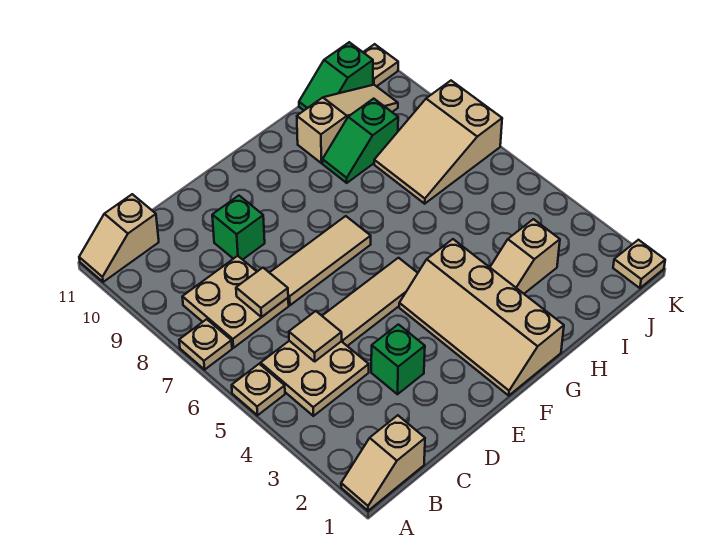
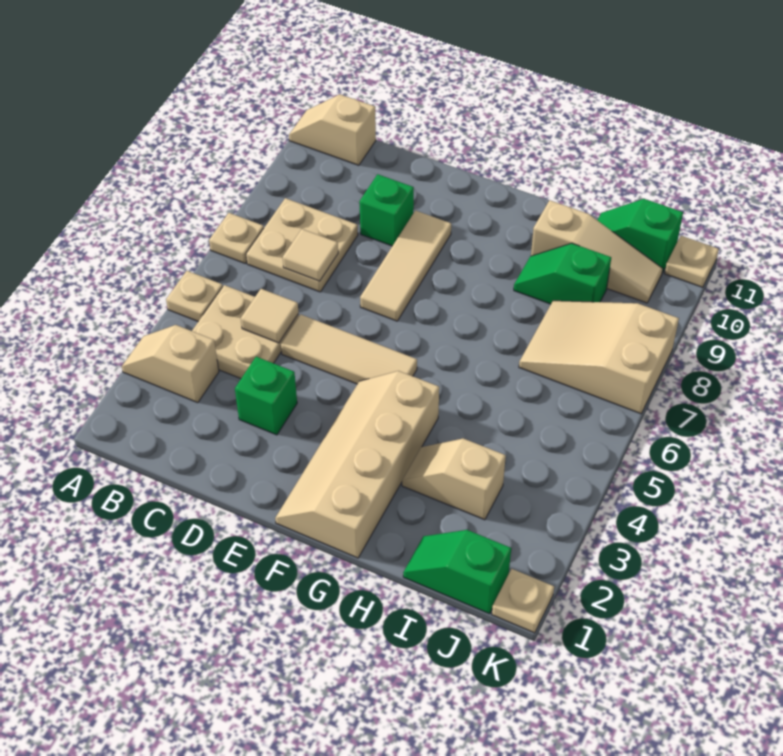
tan 1x2 slope [341,415,425,511] -> tan 1x2 slope moved to [122,325,219,403]
tan 1x3 tile [269,216,371,305] -> tan 1x3 tile turned to [360,211,451,321]
none -> green 1x2 slope [403,530,511,614]

